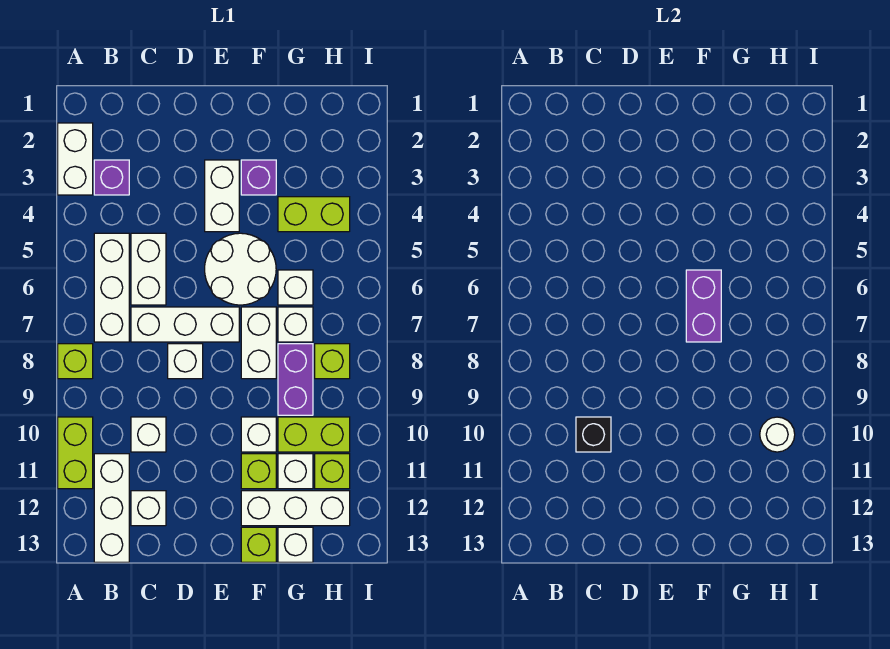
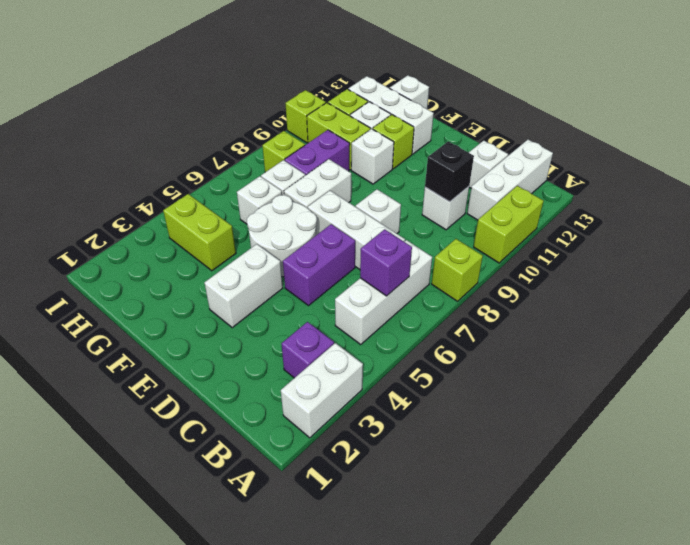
white 1x2 brick [131,233,166,305] -> none
purple 1x1 brick [241,160,276,195] -> purple 1x1 brick moved to [360,229,412,296]
purple 1x2 brick [686,270,721,342] -> purple 1x2 brick moved to [283,224,355,306]
lime 1x1 brick [241,527,276,562] -> lime 1x1 brick moved to [285,90,326,143]
white 1x1 round brick [760,417,795,452] -> none

